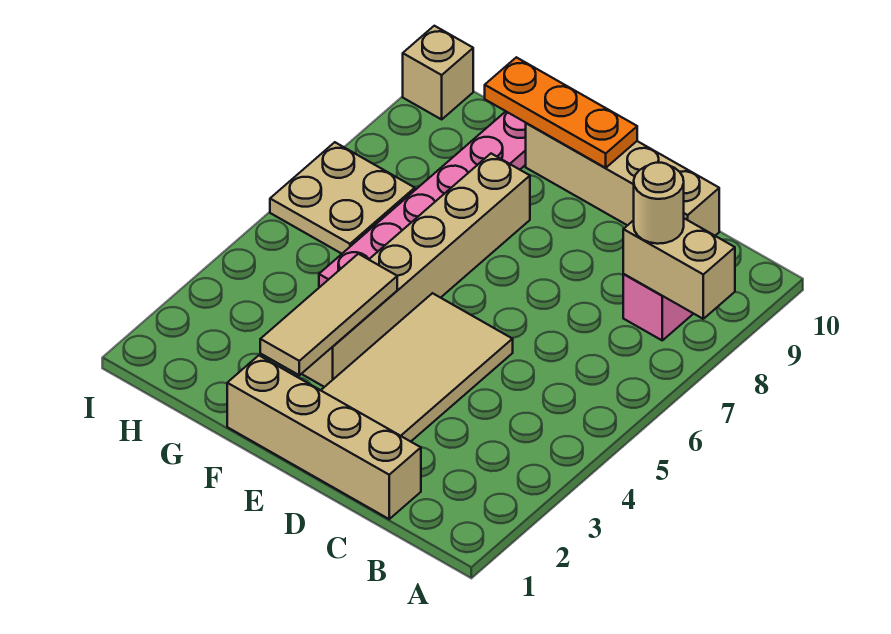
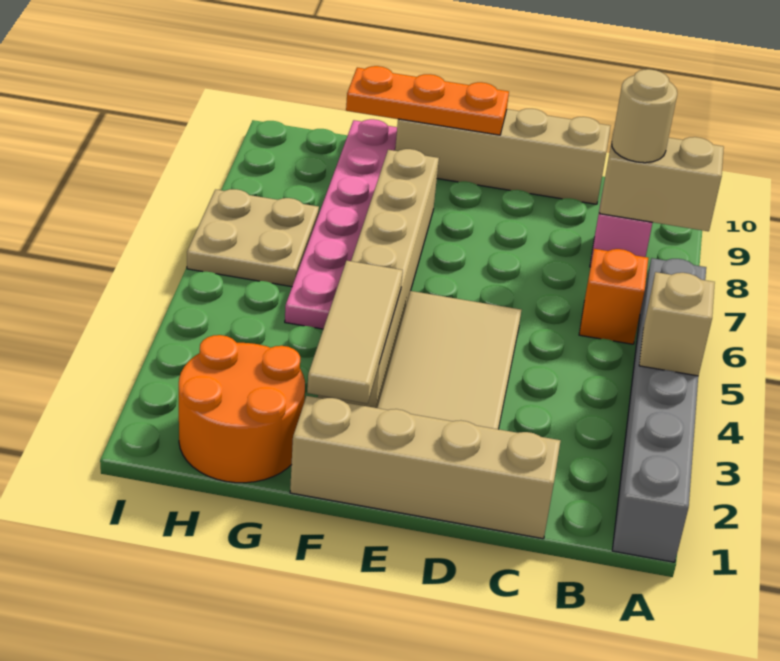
none -> grey 1x6 brick [612,258,706,562]
none -> orange 1x1 brick [579,249,648,344]
none -> orange 2x2 round brick [179,335,305,483]
tan 1x1 brick [403,26,473,119] -> tan 1x1 brick moved to [639,272,715,376]

